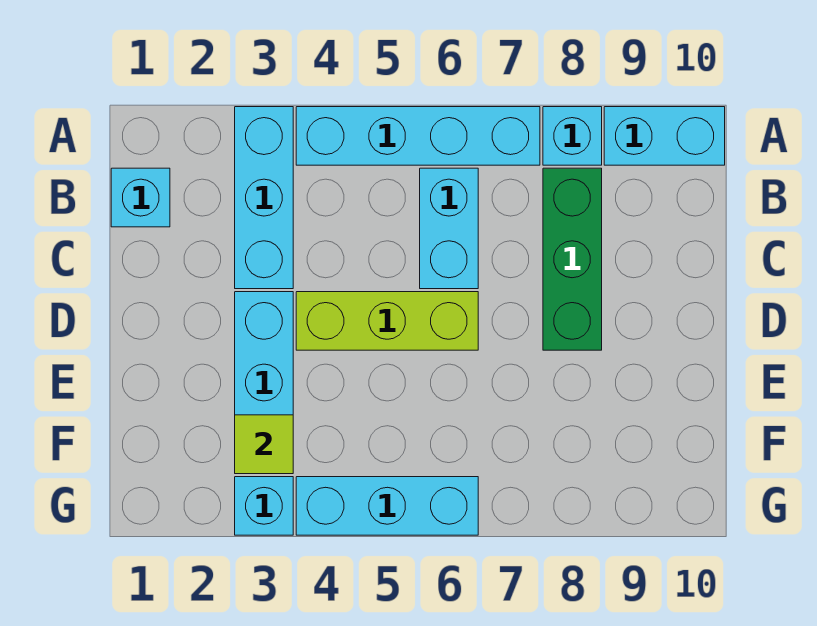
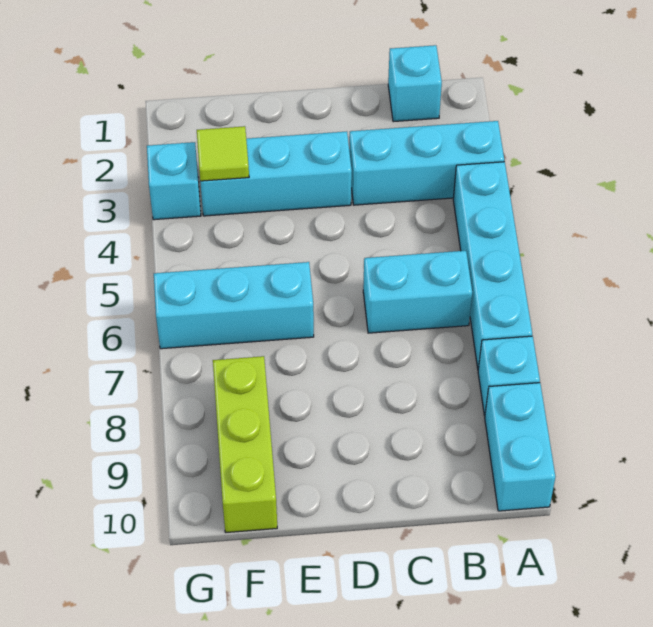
green 1x3 brick [543,168,602,350] -> none
lime 1x3 brick [296,292,478,350] -> lime 1x3 brick moved to [213,356,277,532]
cyan 1x3 brick [296,477,478,535] -> cyan 1x3 brick turned to [154,262,314,349]

